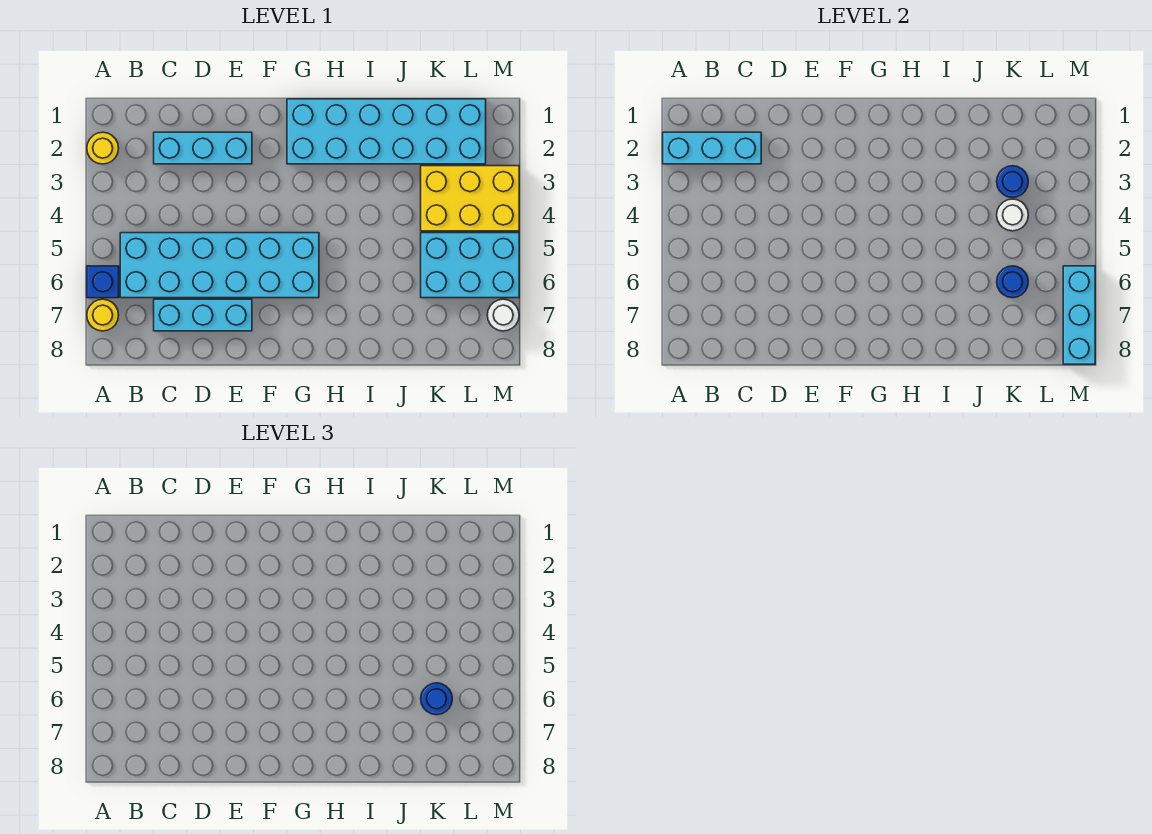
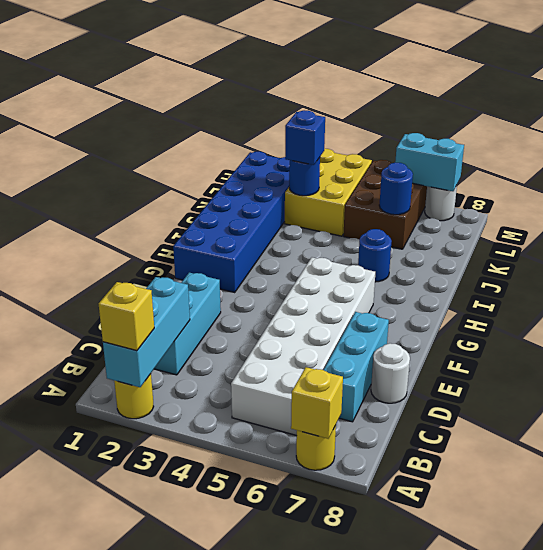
none -> yellow 1x1 brick [99,282,154,351]
blue 1x1 brick [87,266,119,298] -> blue 1x1 brick moved to [285,110,325,165]
none -> yellow 1x1 brick [291,367,343,439]
cyan 2x6 brick [120,233,319,298] -> white 2x6 brick [231,257,375,436]
cyan 2x6 brick [287,99,486,164] -> blue 2x6 brick [173,152,290,292]
white 1x1 round brick [997,199,1028,231] -> white 1x1 round brick moved to [371,343,410,403]
cyan 2x3 brick [421,233,519,298] -> brown 2x3 brick [343,160,427,249]
blue 1x1 round brick [421,683,452,715] -> blue 1x1 round brick moved to [358,229,392,282]
cyan 1x3 brick [1063,266,1095,364] -> cyan 1x2 brick [395,133,464,191]

